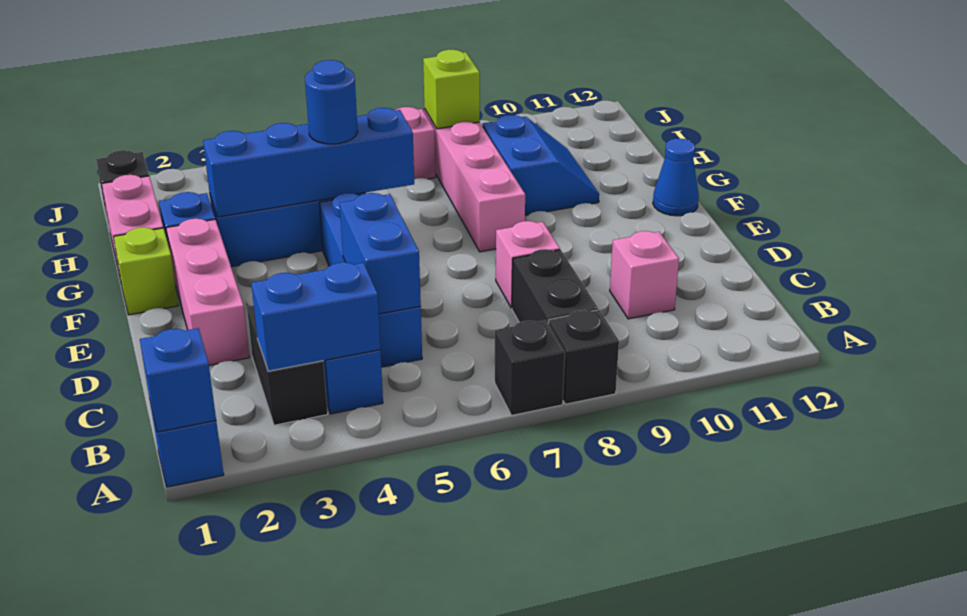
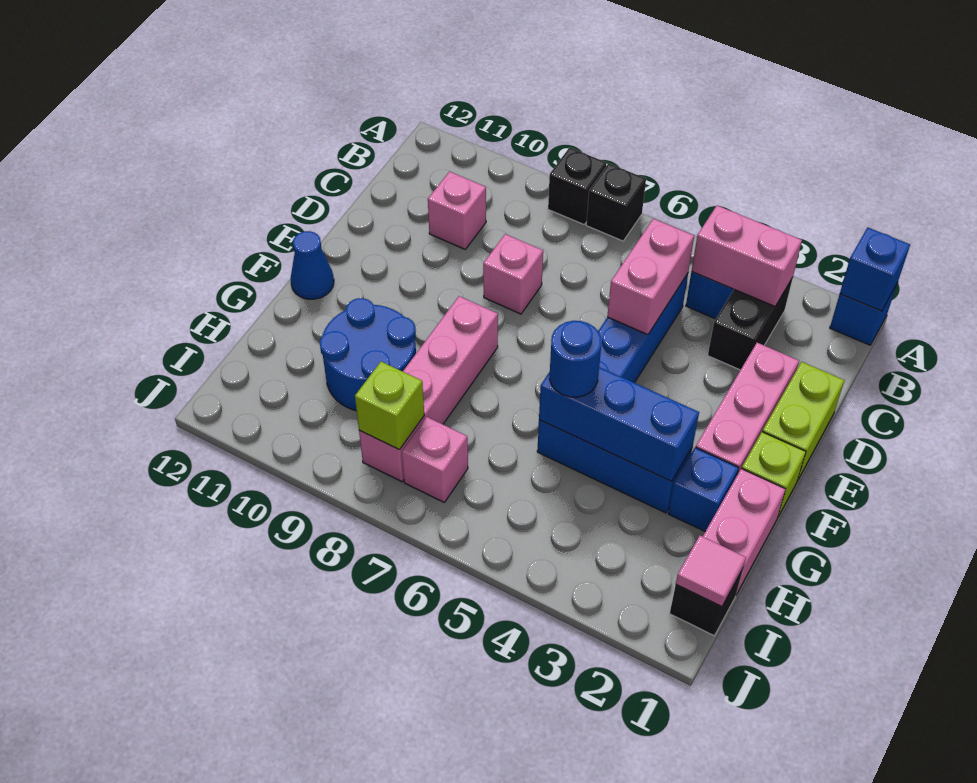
blue 1x2 brick [251,262,380,371] -> pink 1x2 brick [692,206,802,306]
black 1x2 brick [512,249,598,324] -> none
blue 1x2 brick [340,193,421,314] -> pink 1x2 brick [607,219,694,335]
none -> lime 1x2 brick [762,362,844,481]
blue 1x4 brick [203,108,414,217] -> blue 1x3 brick [539,367,699,481]
blue 2x2 slope [482,115,599,215] -> blue 2x2 round brick [320,298,416,411]
none -> pink 1x1 tile [676,536,746,607]

